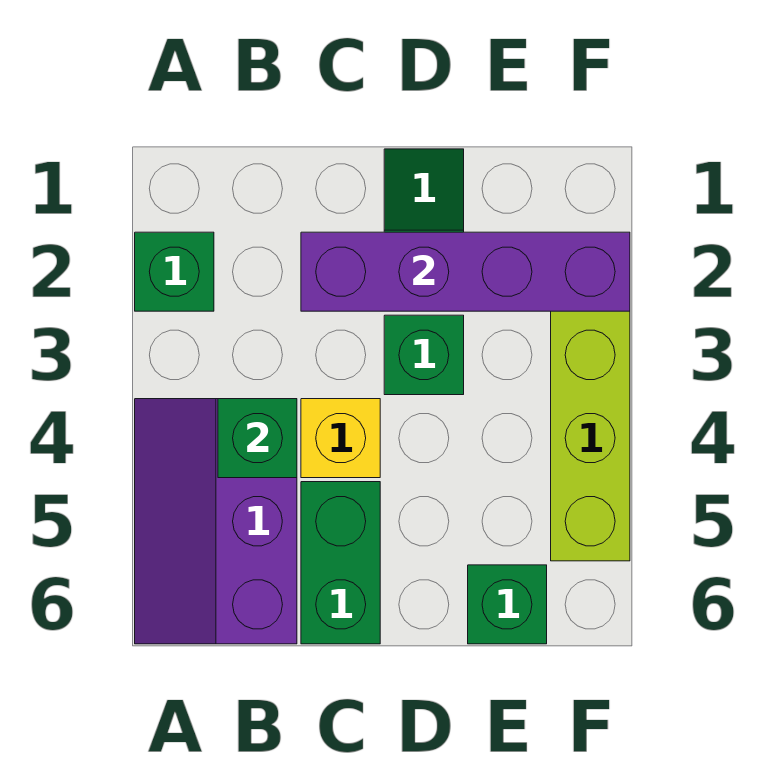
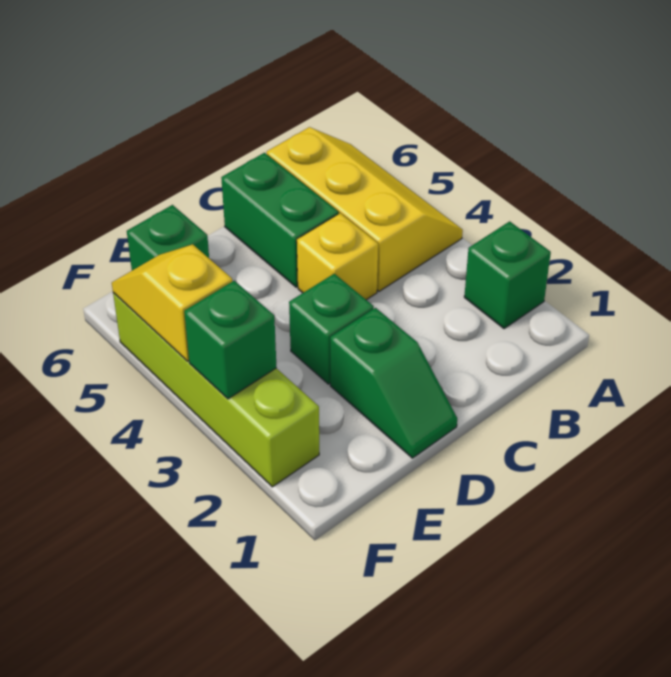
purple 2x3 slope [135,399,297,644] -> yellow 2x3 slope [267,127,463,291]
green 1x1 brick [218,399,297,478] -> green 1x1 brick moved to [184,281,276,399]
purple 1x4 brick [301,232,630,311] -> none
none -> yellow 1x2 slope [112,244,232,361]

